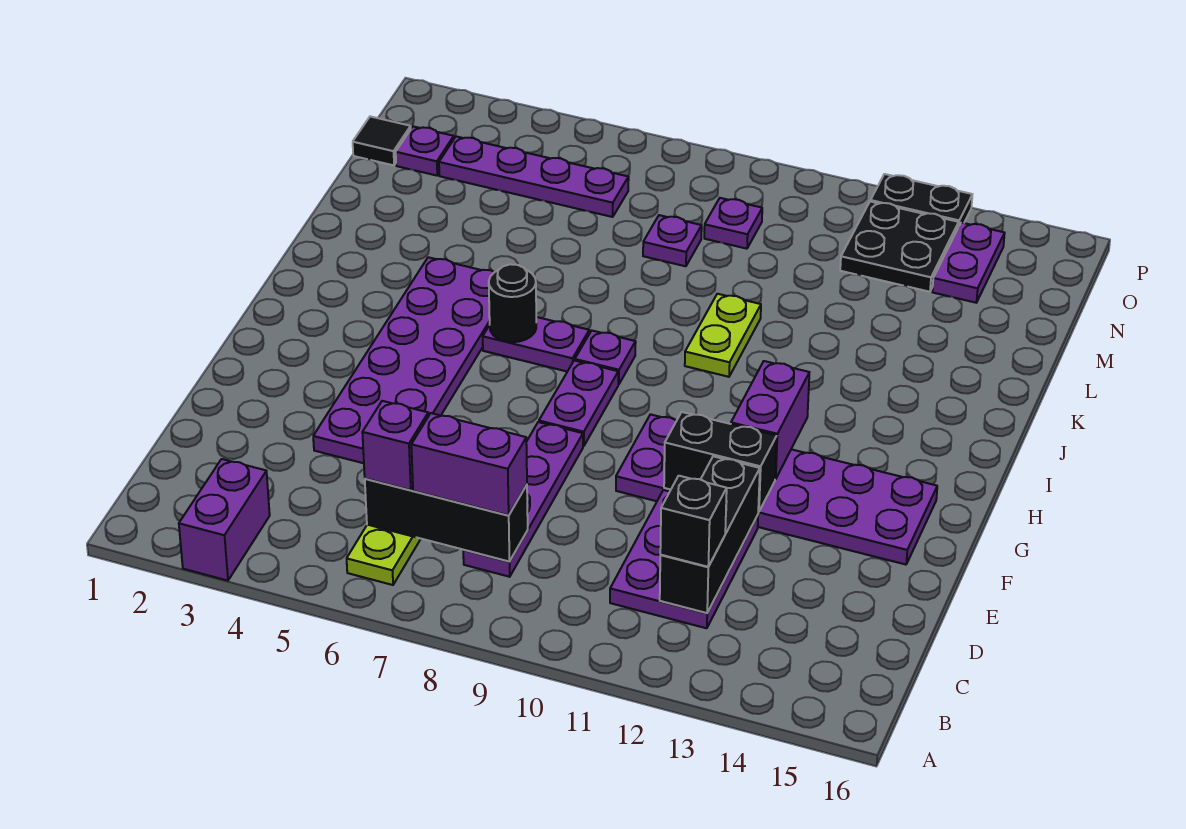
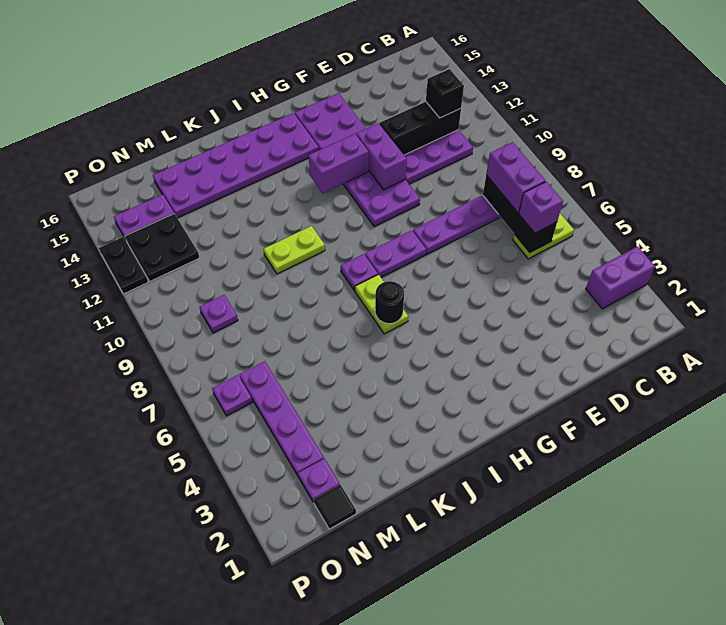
purple 2x6 plate [313,257,494,463] -> purple 2x6 plate moved to [153,113,319,218]
black 1x2 brick [664,412,777,512] -> purple 1x2 brick [356,123,407,190]
purple 1x2 plate [483,317,589,372] -> lime 1x2 plate [355,275,408,334]
purple 1x1 plate [643,215,702,266] -> purple 1x1 plate moved to [212,375,252,416]

